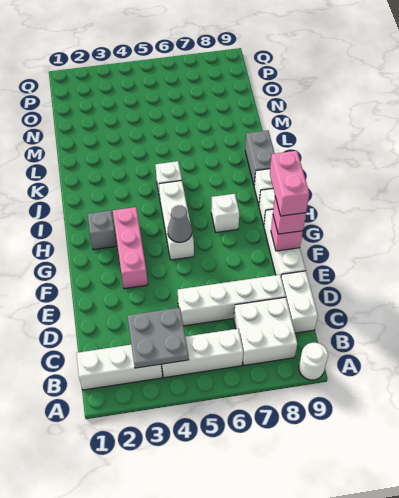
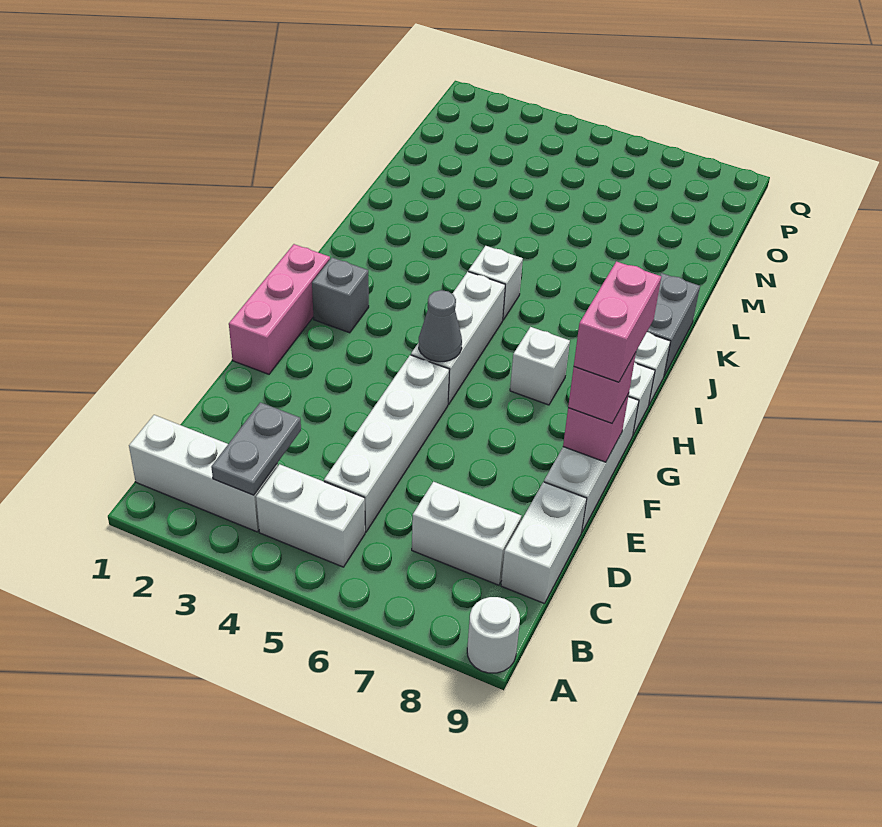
grey 2x2 plate [127,308,189,368] -> grey 1x2 plate [211,402,301,495]
white 1x3 brick [161,329,243,378] -> white 1x2 brick [256,464,365,567]
white 2x2 brick [234,297,297,365] -> white 1x2 brick [412,482,521,585]
white 1x4 brick [178,275,286,326] -> white 1x4 brick turned to [324,355,450,532]
pink 1x3 brick [113,207,148,289] -> pink 1x3 brick moved to [229,244,330,374]

